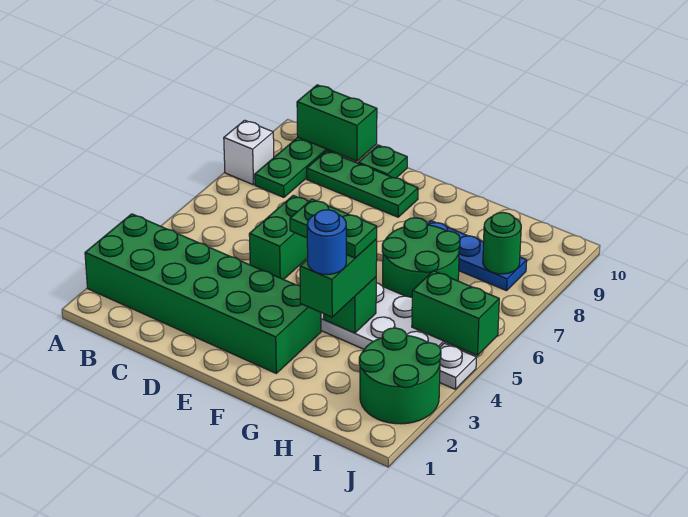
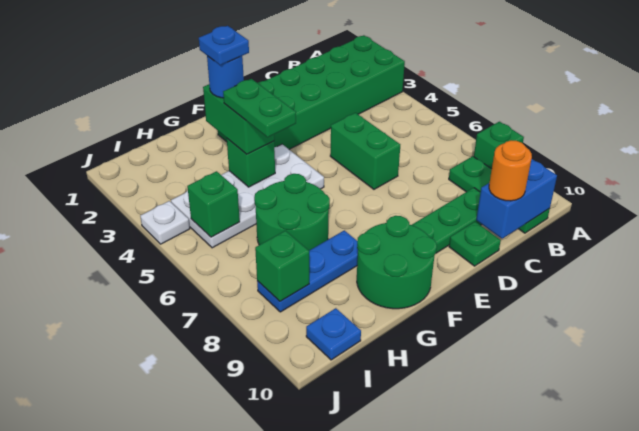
white 1x1 brick [224,120,274,185] -> green 1x1 brick [474,122,524,169]
green 1x2 brick [297,85,377,161] -> blue 1x2 brick [476,159,557,239]
none -> orange 1x1 round brick [489,140,532,201]
green 1x2 plate [290,199,377,258] -> green 1x2 plate turned to [223,79,296,137]
none -> blue 1x1 plate [199,26,249,65]
green 2x2 round brick [359,328,441,424] -> green 2x2 round brick moved to [357,216,437,309]
green 1x2 brick [412,271,499,355] -> green 1x1 brick [187,171,240,237]
green 1x1 round brick [483,212,521,274] -> green 1x1 brick [255,231,309,301]
none -> blue 1x1 plate [306,308,361,360]

